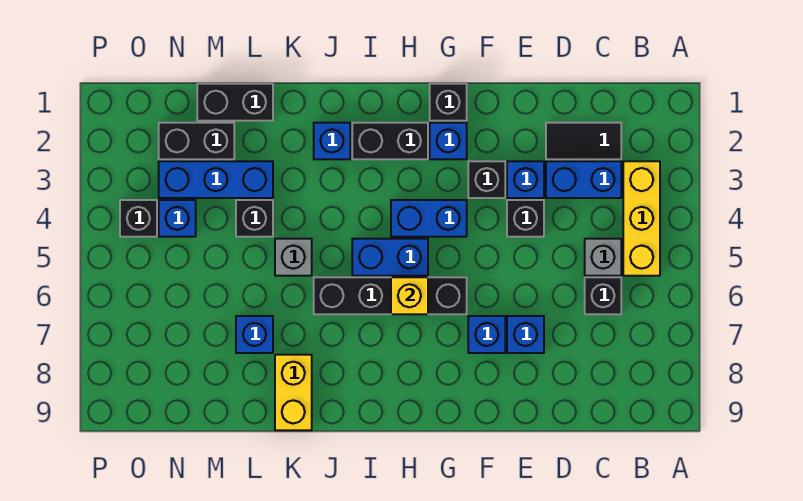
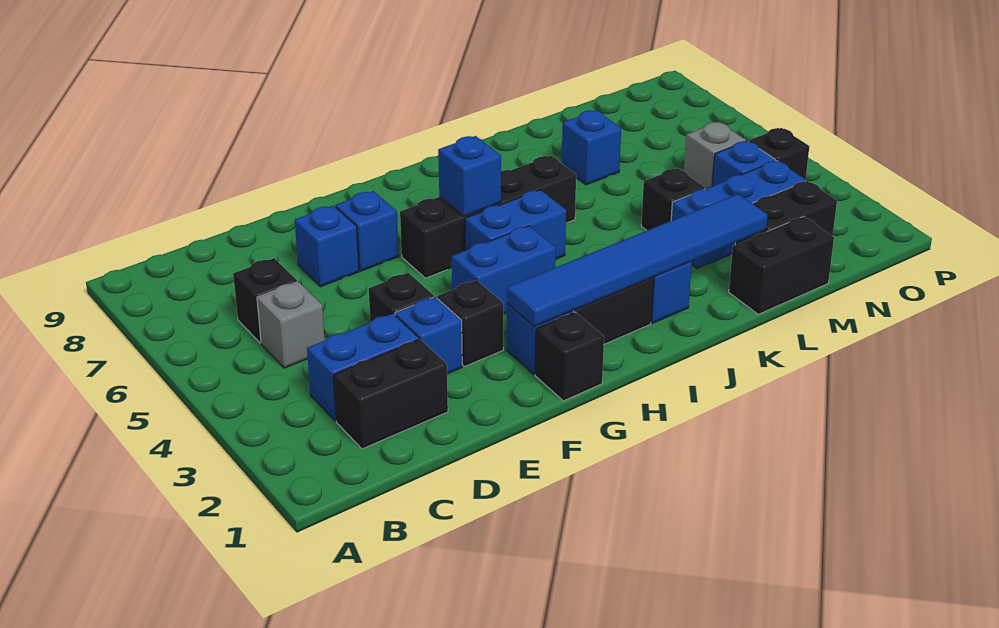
yellow 1x3 brick [623,161,660,276] -> none
black 1x2 tile [546,123,621,159] -> black 1x2 brick [333,339,448,449]
none -> blue 1x6 tile [507,194,768,326]
yellow 1x1 brick [391,277,428,314] -> blue 1x1 brick [438,136,501,216]
grey 1x1 brick [275,239,312,276] -> grey 1x1 brick moved to [684,122,746,189]
yellow 1x2 brick [275,355,312,430] -> none

